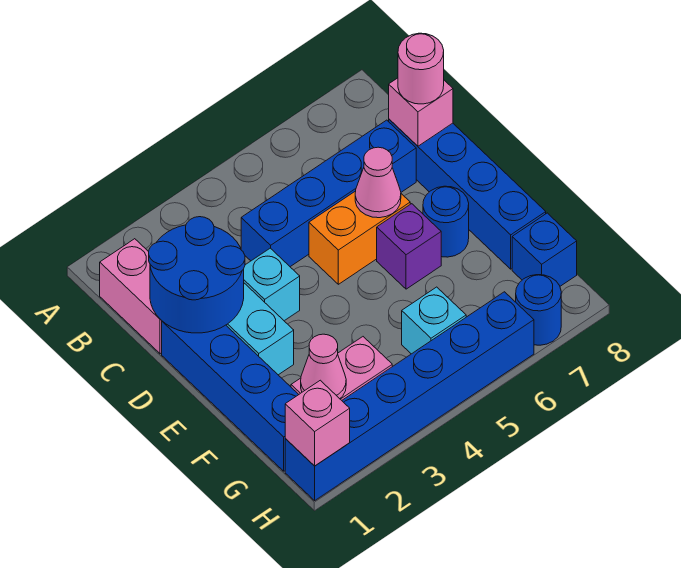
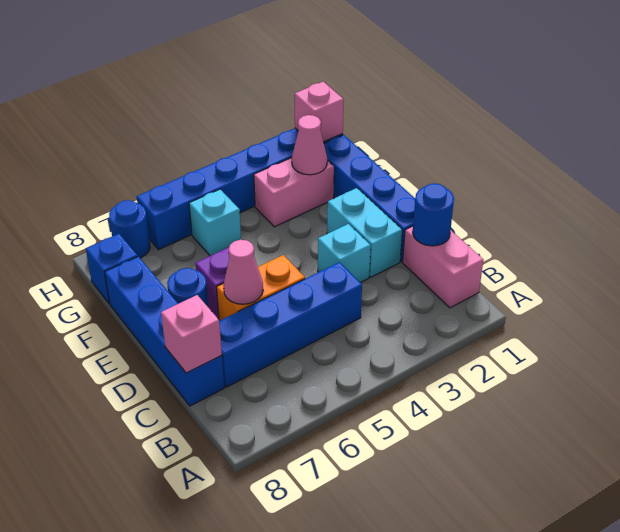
blue 2x2 round brick [149,217,245,333] -> blue 1x1 round brick [413,183,454,246]
pink 1x1 round brick [398,33,444,104] -> none

